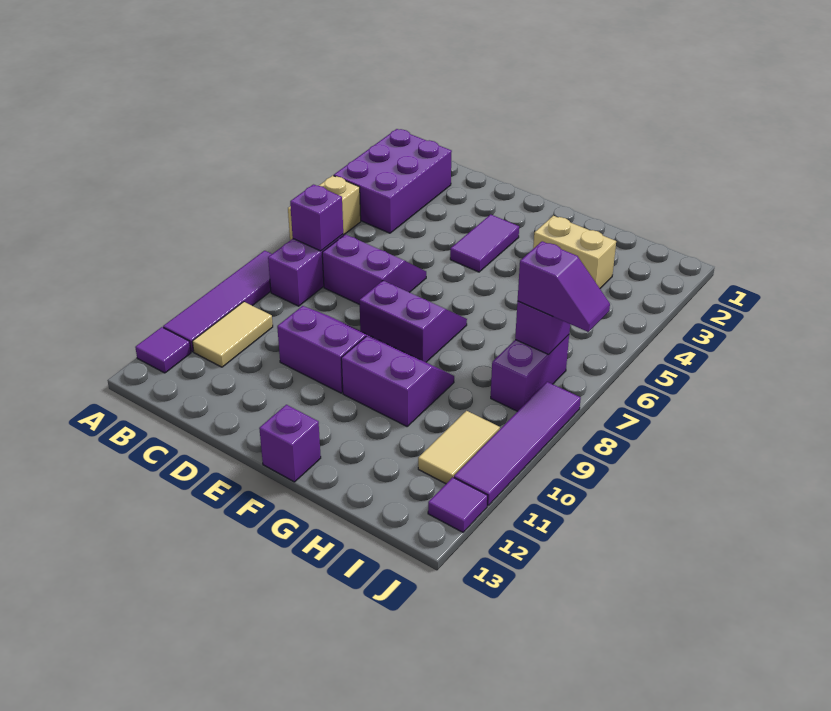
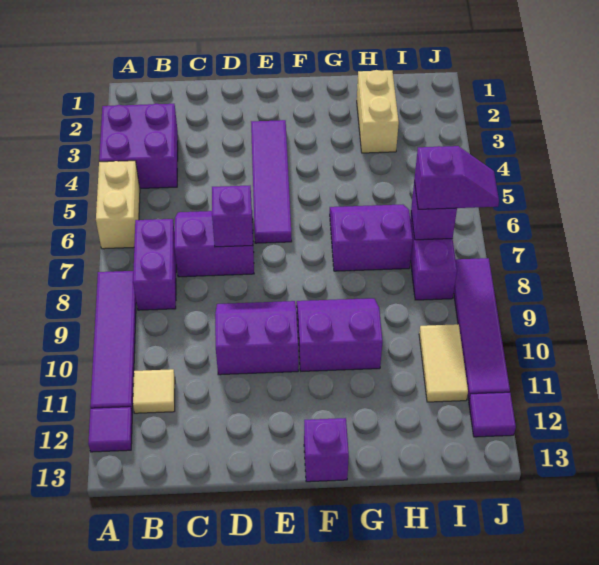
purple 2x3 brick [334,129,452,233] -> purple 2x2 brick [99,104,178,188]
purple 1x1 brick [290,185,343,251] -> purple 1x1 brick moved to [212,186,253,247]
tan 1x2 tile [192,302,273,367] -> tan 1x1 tile [133,369,175,413]
purple 1x2 tile [450,215,519,272] -> purple 1x4 tile [251,120,292,243]
purple 2x2 slope [359,281,467,362] -> purple 2x2 slope moved to [330,204,413,271]
tan 1x2 brick [533,216,616,288] -> tan 1x2 brick turned to [357,70,399,153]

